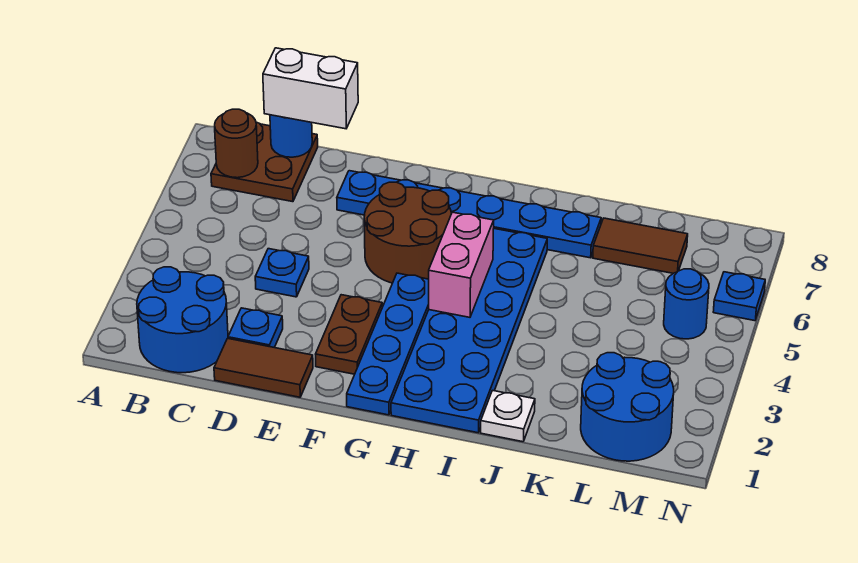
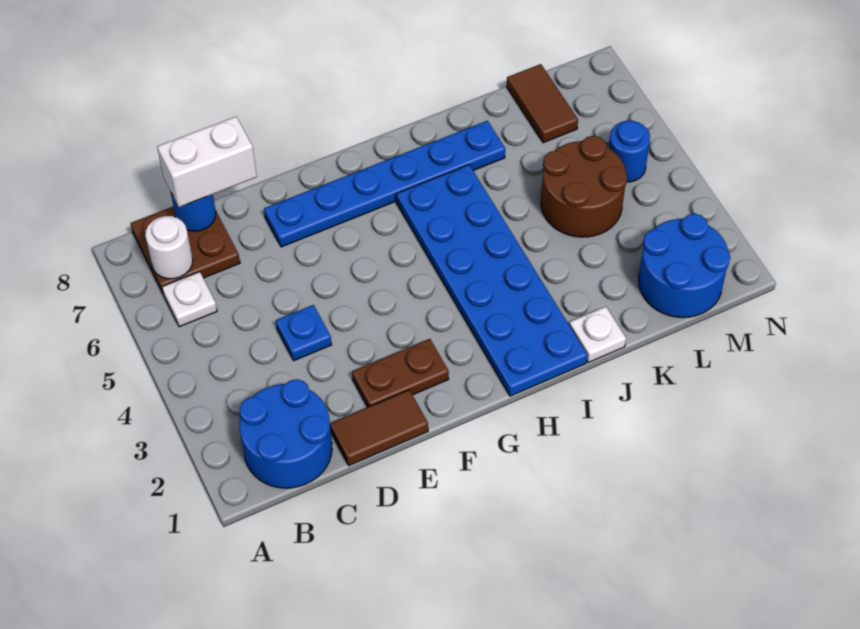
none -> white 1x1 plate [162,272,217,327]
brown 1x1 round brick [215,109,258,178] -> white 1x1 round brick [145,216,193,279]
blue 1x1 plate [228,308,283,348] -> none
brown 1x2 plate [316,295,382,374] -> brown 1x2 plate turned to [352,339,449,407]
brown 2x2 round brick [364,182,452,283] -> brown 2x2 round brick moved to [541,136,627,237]
blue 1x4 plate [347,273,429,415] -> none
pink 1x2 brick [429,212,494,317] -> none
brown 1x2 tile [593,218,688,273] -> brown 1x2 tile turned to [507,64,578,143]
blue 1x1 plate [713,272,765,321] -> none

